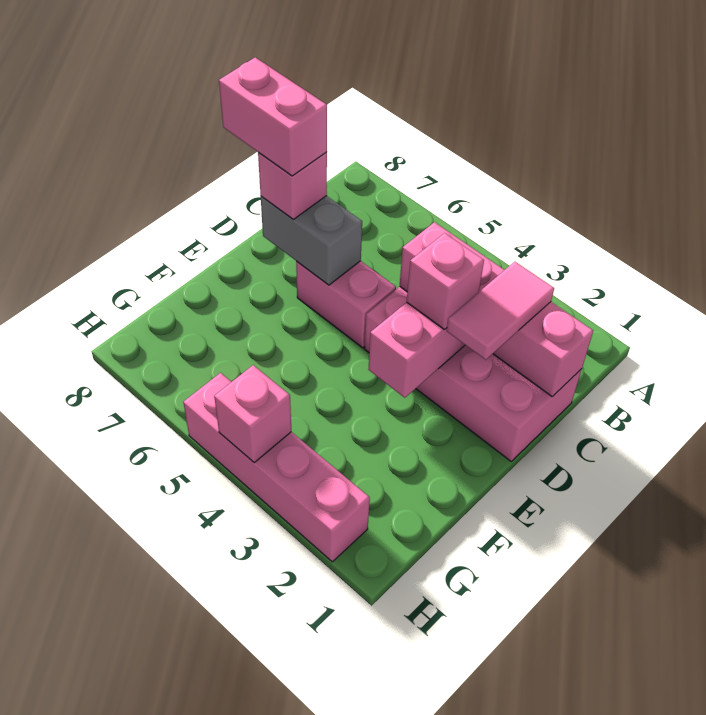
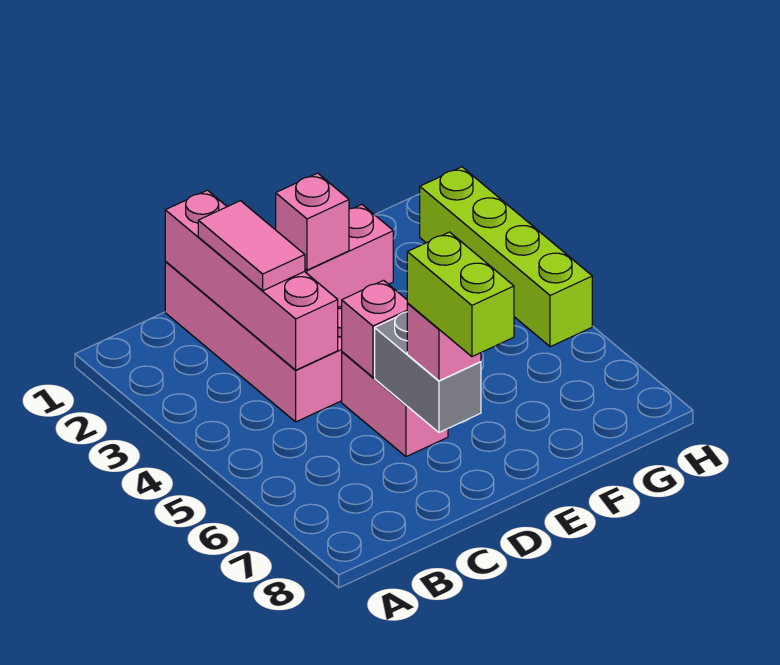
pink 1x2 tile [447,262,554,360] -> pink 1x2 tile turned to [198,201,305,291]
pink 1x2 brick [219,57,327,176] -> lime 1x2 brick [407,232,514,357]
pink 1x4 brick [183,373,370,562] -> lime 1x4 brick [420,167,592,347]
pink 1x1 brick [214,365,291,462] -> pink 1x1 brick moved to [342,280,408,377]

